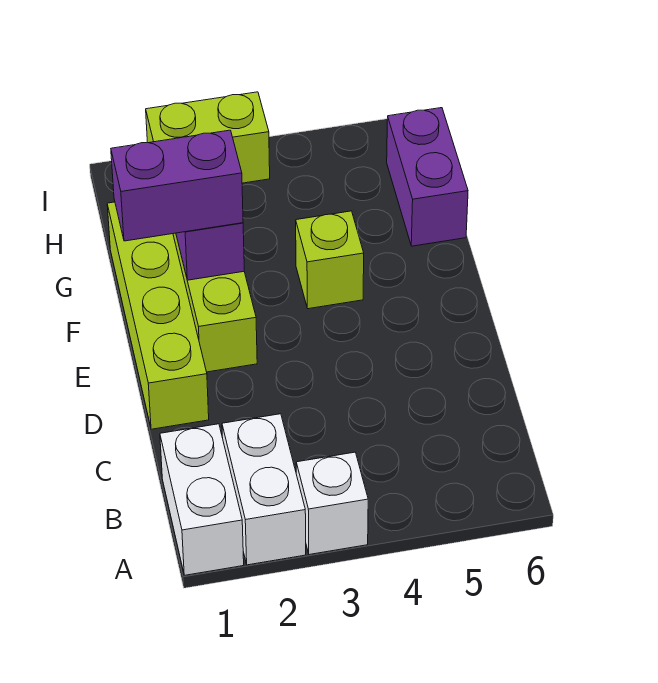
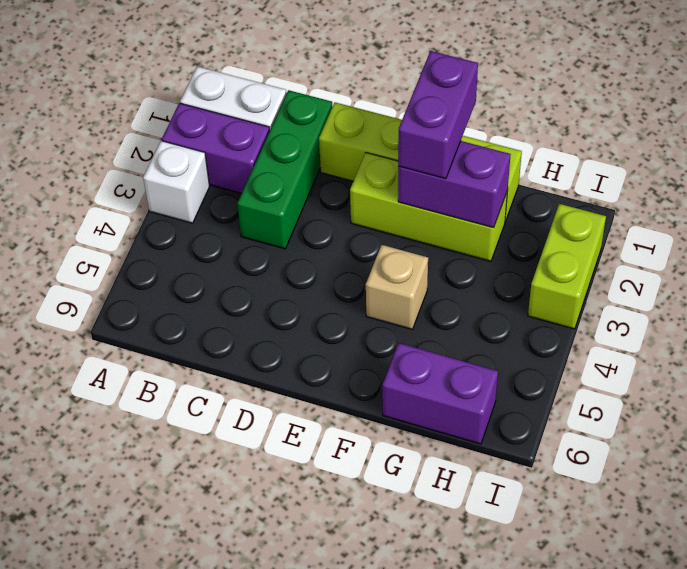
white 1x2 brick [222,414,306,565] -> purple 1x2 brick [162,103,270,194]
none -> green 1x3 brick [237,90,332,249]
lime 1x1 brick [296,211,364,309] -> tan 1x1 brick [366,245,428,329]

